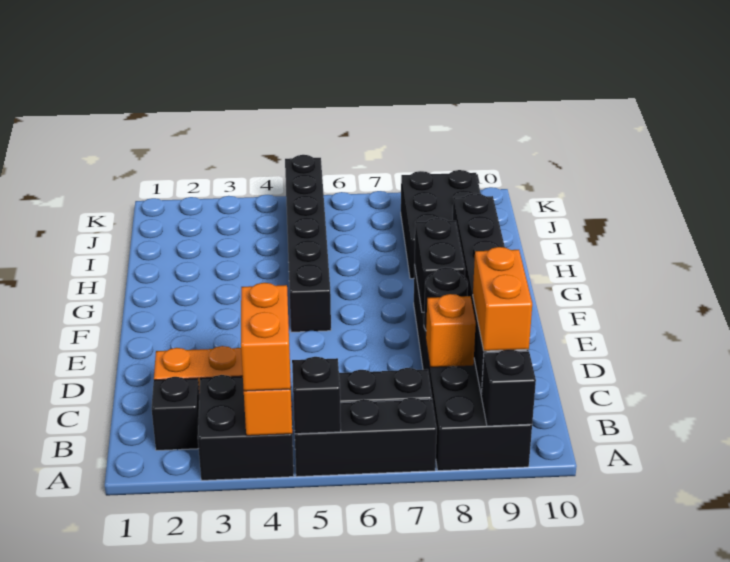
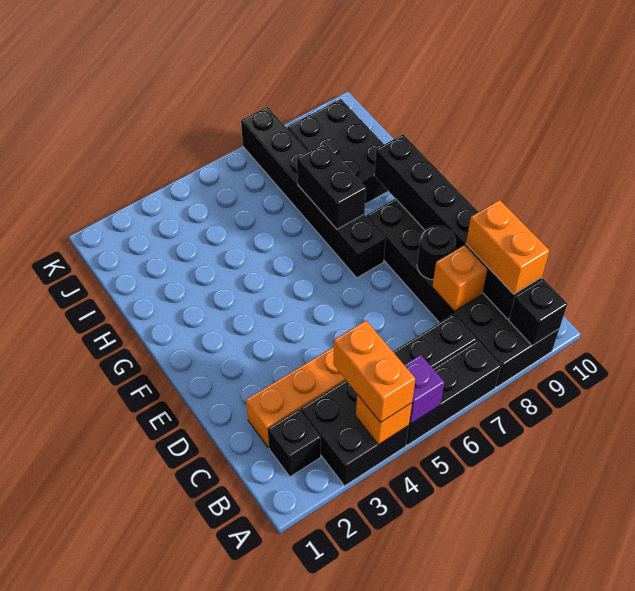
black 1x1 brick [292,357,341,434] -> purple 1x1 brick [405,355,444,424]
black 1x2 brick [415,218,465,312] -> black 1x2 brick moved to [297,143,366,229]
black 1x6 brick [285,155,331,332] -> black 1x6 brick moved to [241,107,386,278]

